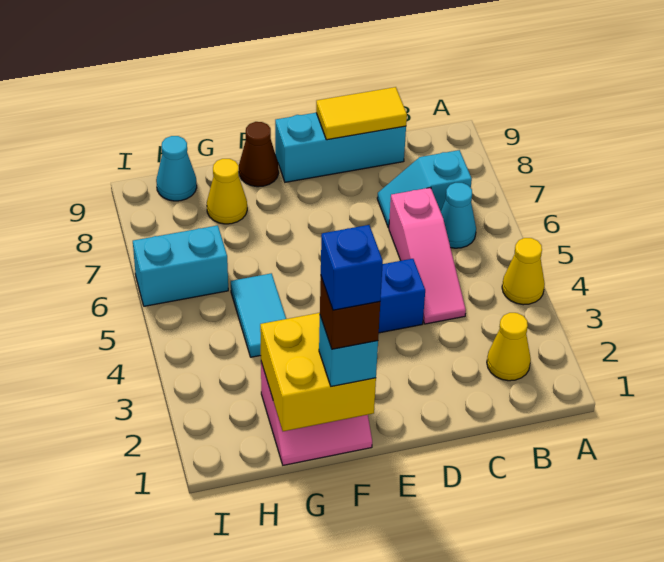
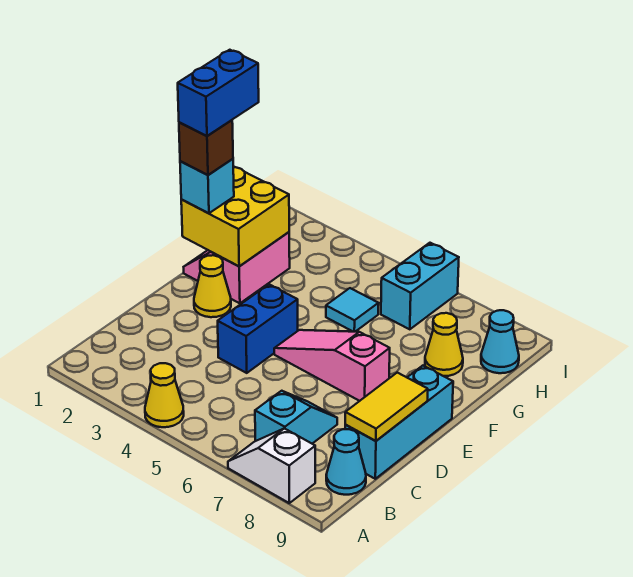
none -> white 1x2 slope [228,428,315,503]
yellow 1x1 cone [487,313,531,381] -> yellow 1x1 cone moved to [194,255,231,317]
cyan 1x1 cone [441,183,476,248] -> cyan 1x1 cone moved to [326,429,366,495]
pink 1x3 slope [389,188,466,324] -> pink 1x3 slope moved to [274,330,390,401]
blue 1x1 brick [321,225,383,310] -> blue 1x2 brick [178,50,259,136]
brown 1x1 cone [239,122,279,187] -> none
cyan 1x2 tile [231,273,286,357] -> cyan 1x1 tile [326,288,378,332]

